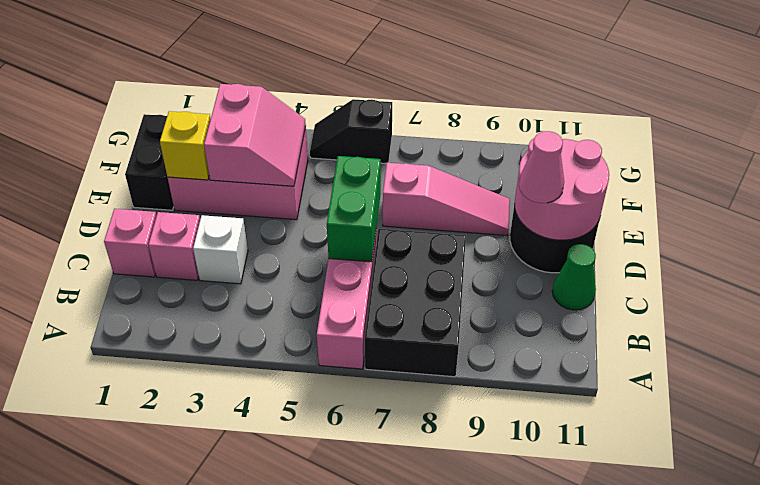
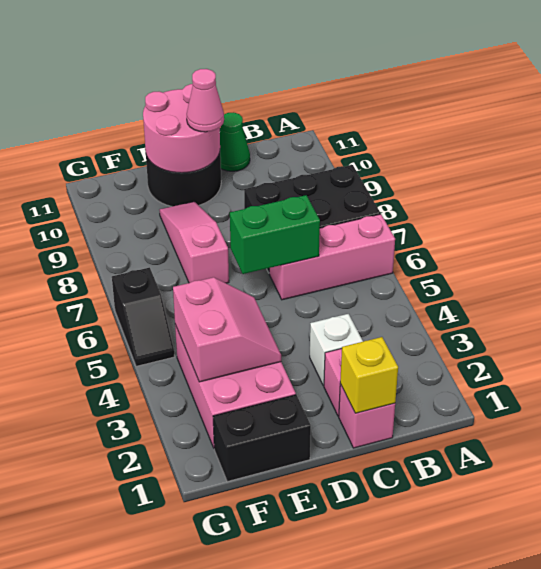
yellow 1x1 brick [160,111,211,180] -> yellow 1x1 brick moved to [340,337,398,413]
pink 2x2 slope [204,84,306,186] -> pink 2x2 slope turned to [173,277,281,382]

